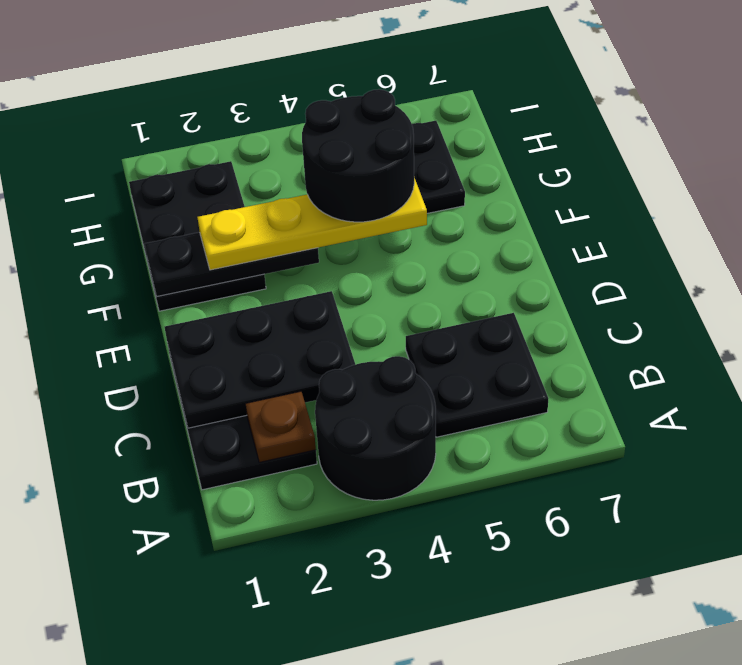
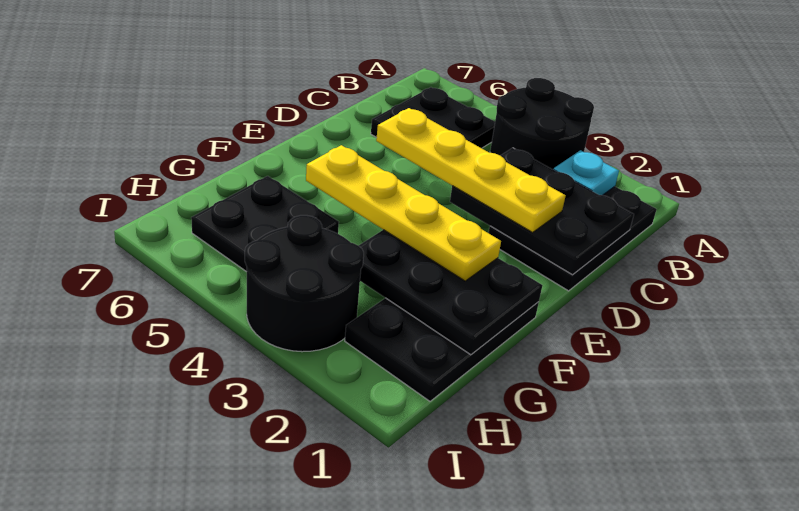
brown 1x1 plate [246,391,316,462] -> cyan 1x1 plate [553,150,619,195]
none -> yellow 1x4 plate [376,108,566,232]
black 1x3 plate [145,232,319,297] -> black 2x3 plate [359,230,542,355]
black 2x2 round brick [302,89,414,222] -> black 2x2 round brick moved to [245,215,364,352]

